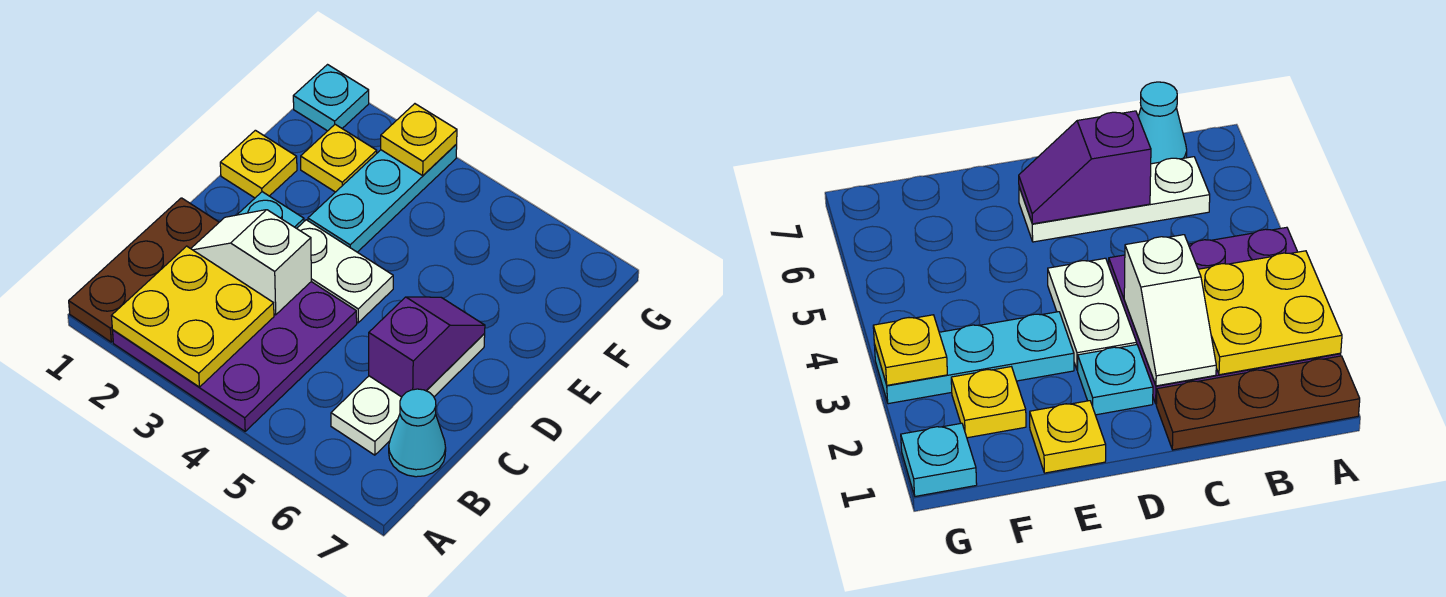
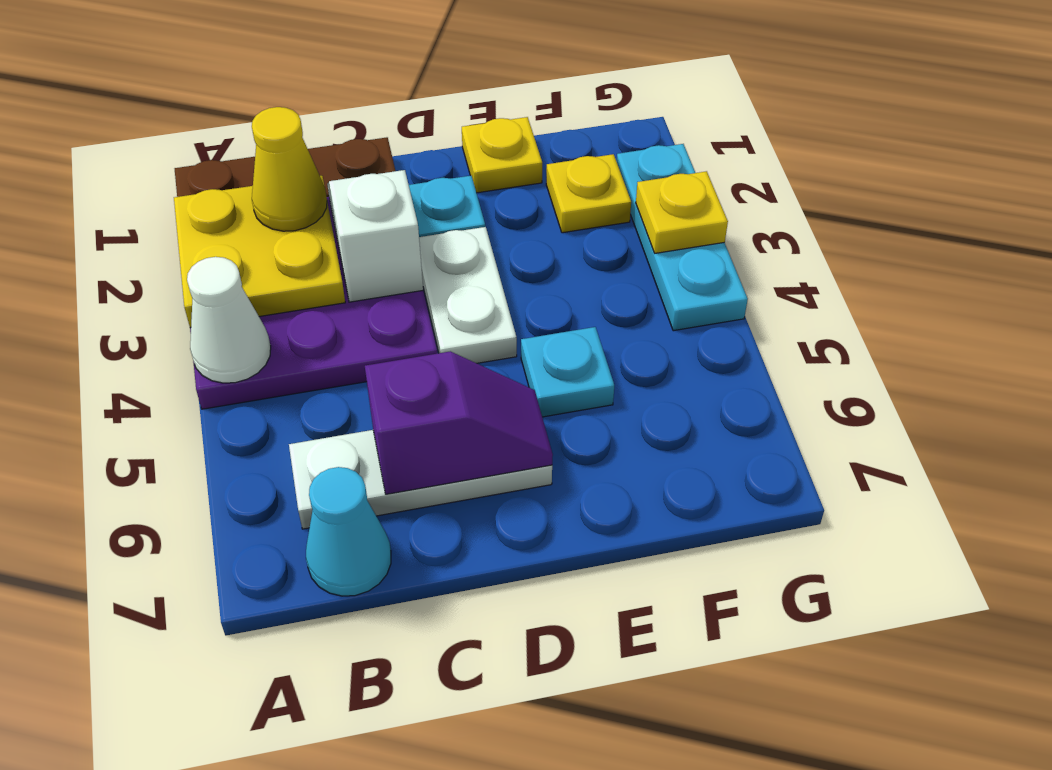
none -> white 1x1 cone [187,257,271,383]
none -> yellow 1x1 cone [252,107,327,231]
cyan 1x3 plate [308,144,457,252] -> cyan 1x3 plate turned to [617,144,748,331]
cyan 1x1 plate [293,65,369,131] -> cyan 1x1 plate moved to [521,327,614,417]

